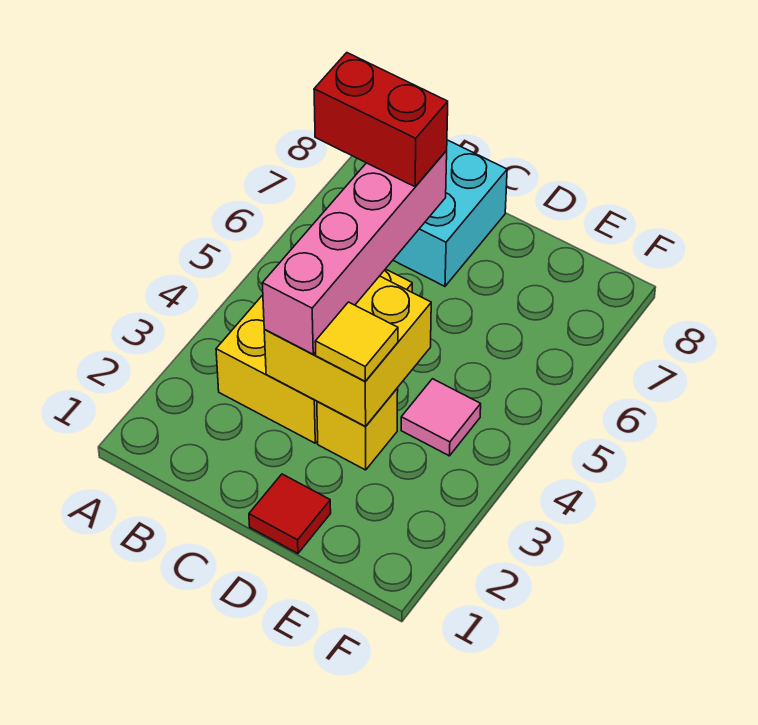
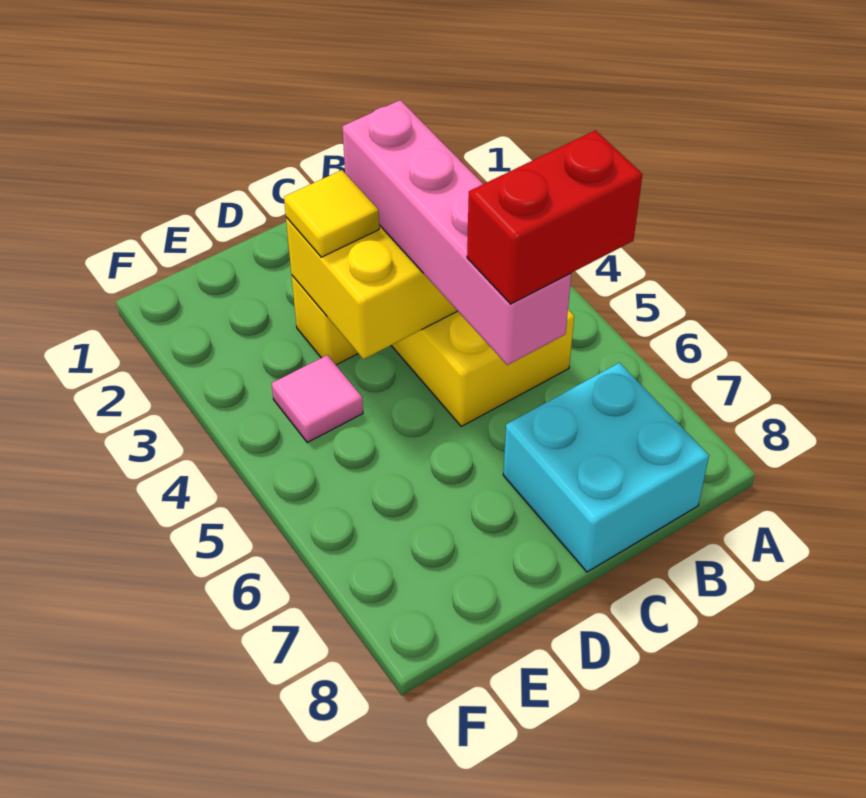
red 1x1 tile [249,474,331,553] -> none

